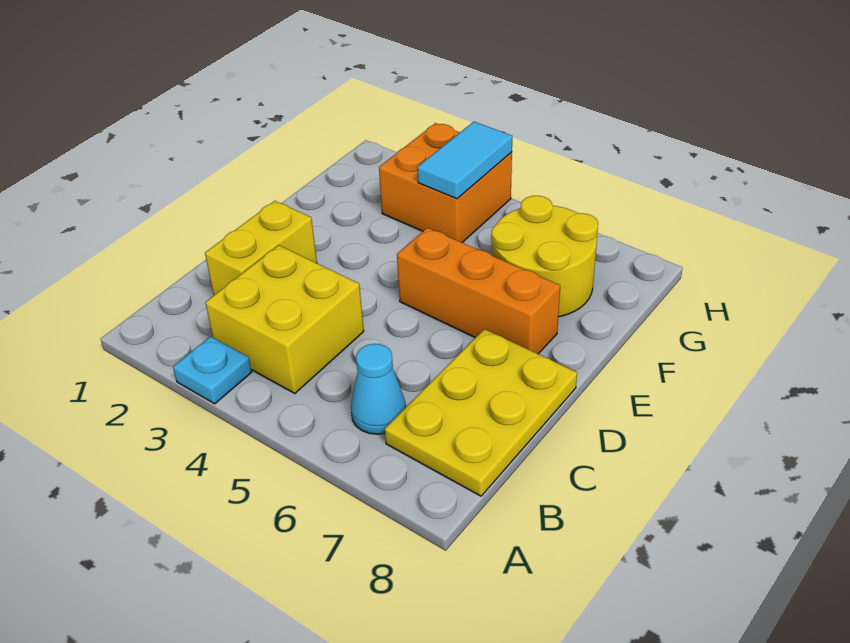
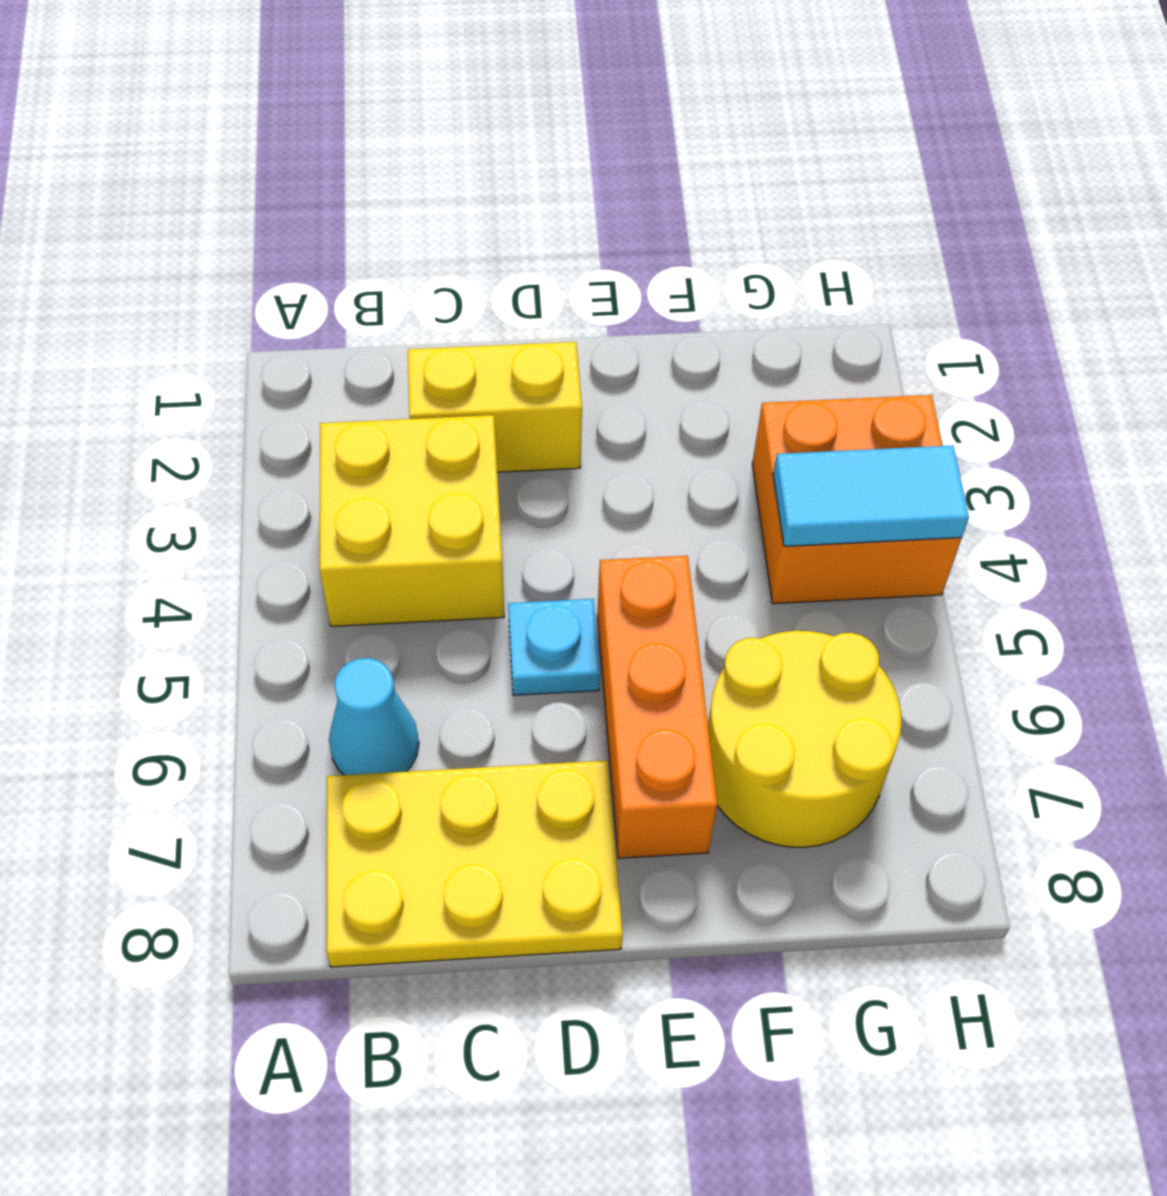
cyan 1x1 plate [173,336,252,404] -> cyan 1x1 plate moved to [508,599,600,695]

